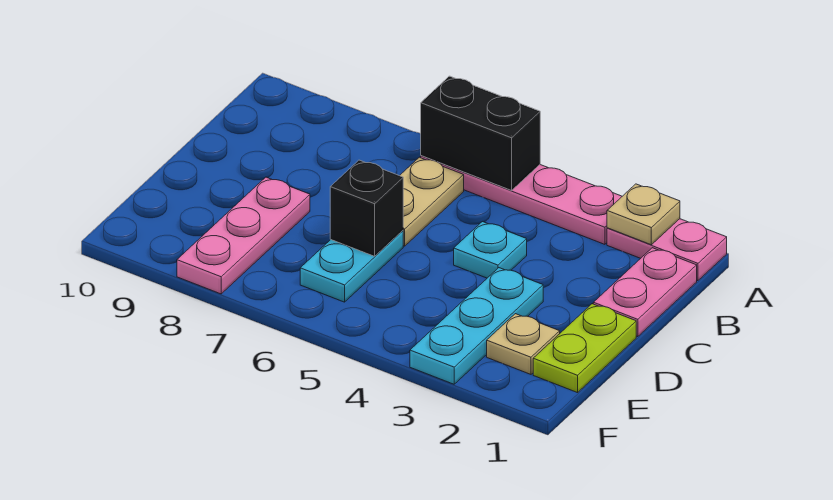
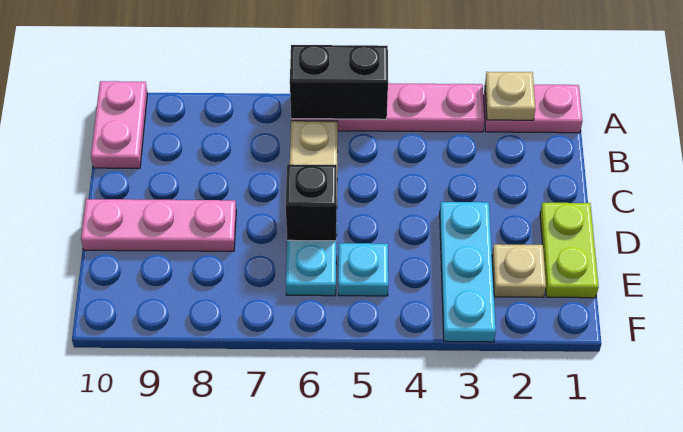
pink 1x2 plate [593,248,697,337] -> pink 1x2 plate moved to [91,81,147,168]
cyan 1x1 plate [454,222,527,278] -> cyan 1x1 plate moved to [338,243,388,296]
pink 1x3 plate [177,177,310,294] -> pink 1x3 plate turned to [81,199,236,251]

